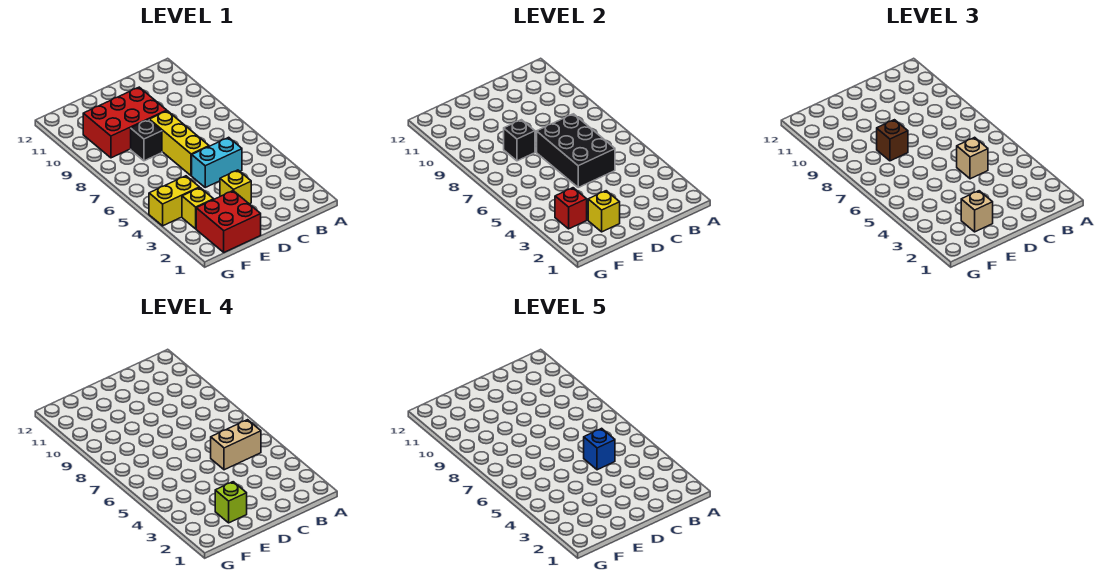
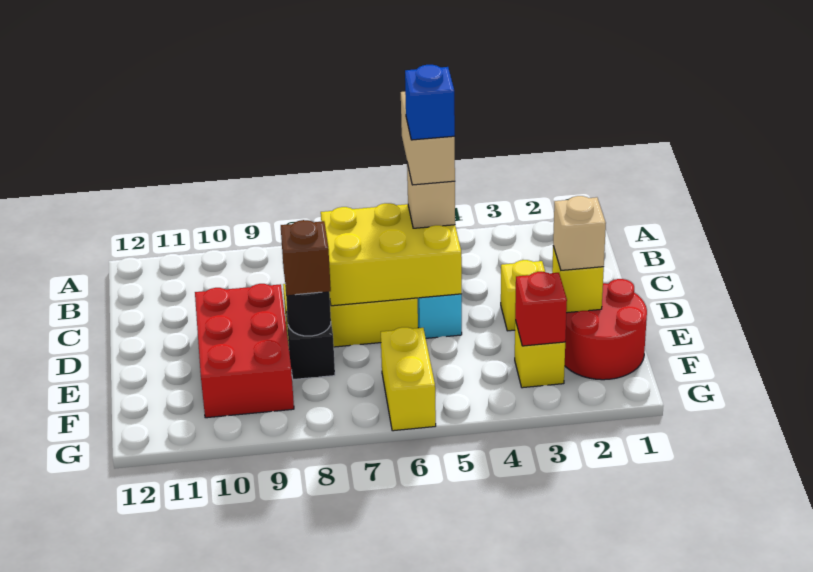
black 2x3 brick [537,114,615,187] -> yellow 2x3 brick [321,203,462,306]
red 2x2 brick [196,191,261,252] -> red 2x2 round brick [565,279,647,380]
lime 1x1 brick [215,482,247,523] -> none
black 1x1 brick [504,120,535,161] -> black 1x1 round brick [285,285,331,336]
yellow 1x2 brick [149,176,199,226] -> yellow 1x2 brick moved to [381,327,436,431]

